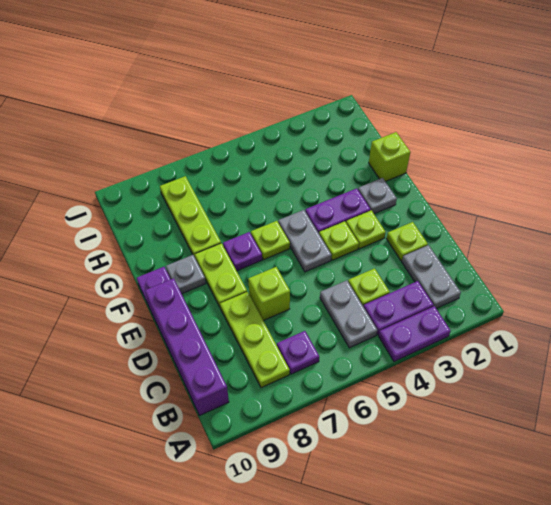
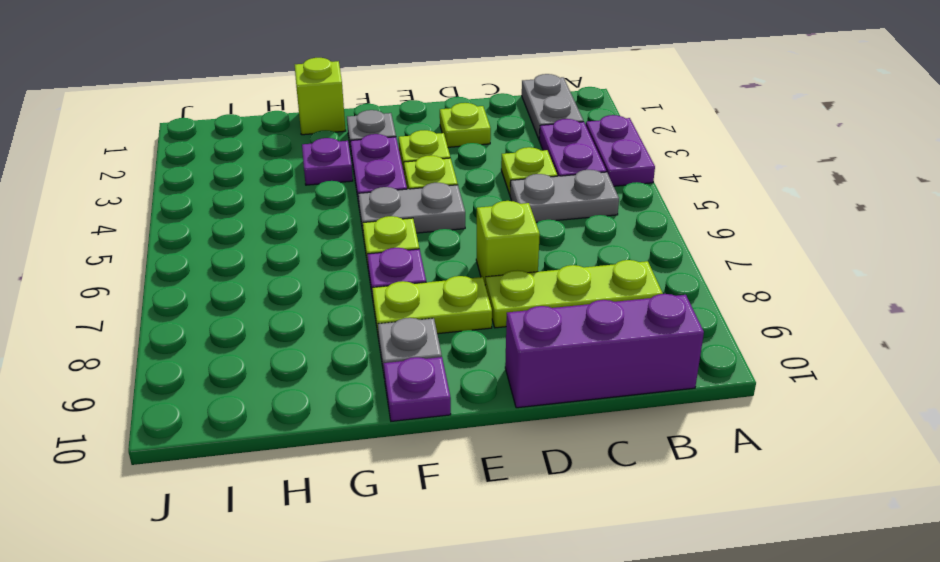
grey 1x2 plate [402,245,461,308] -> grey 1x2 plate turned to [522,74,583,139]
purple 1x1 plate [277,331,319,374] -> purple 1x1 plate moved to [302,138,353,185]
purple 1x4 brick [145,278,229,415] -> purple 1x3 brick [505,294,704,408]
lime 1x3 plate [160,176,221,257] -> none

